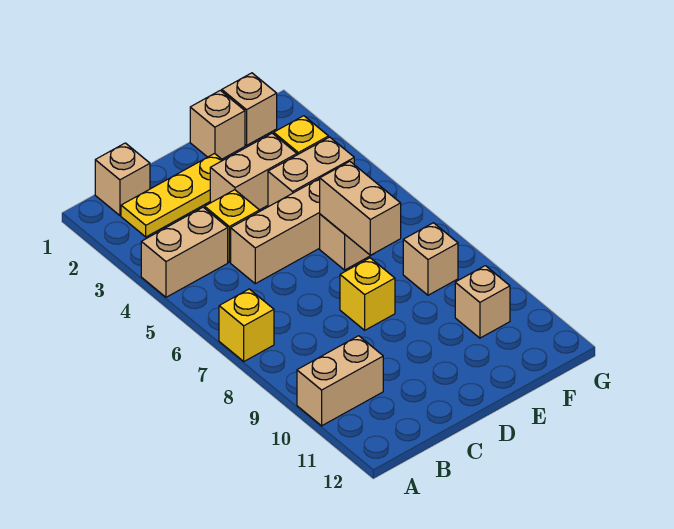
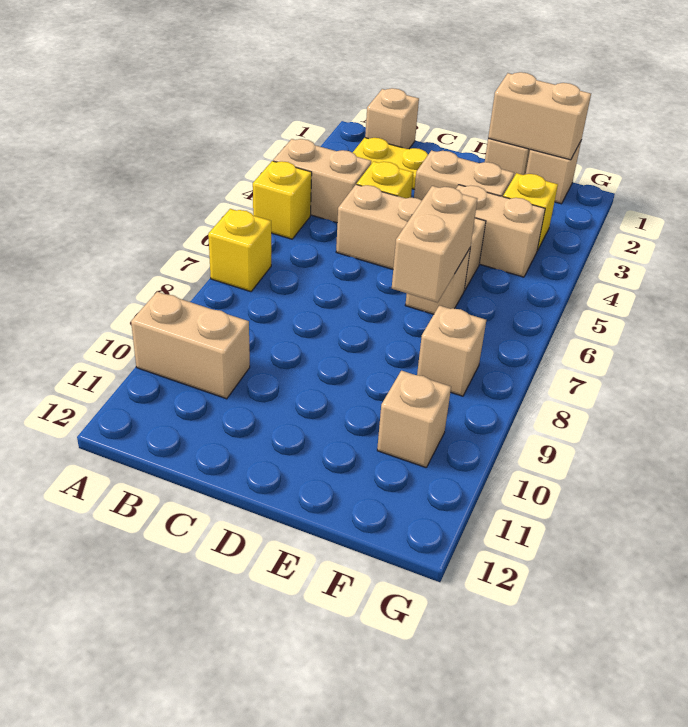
yellow 1x1 brick [340,258,395,330] -> yellow 1x1 brick moved to [253,161,312,239]
none -> tan 1x2 brick [488,72,591,160]

